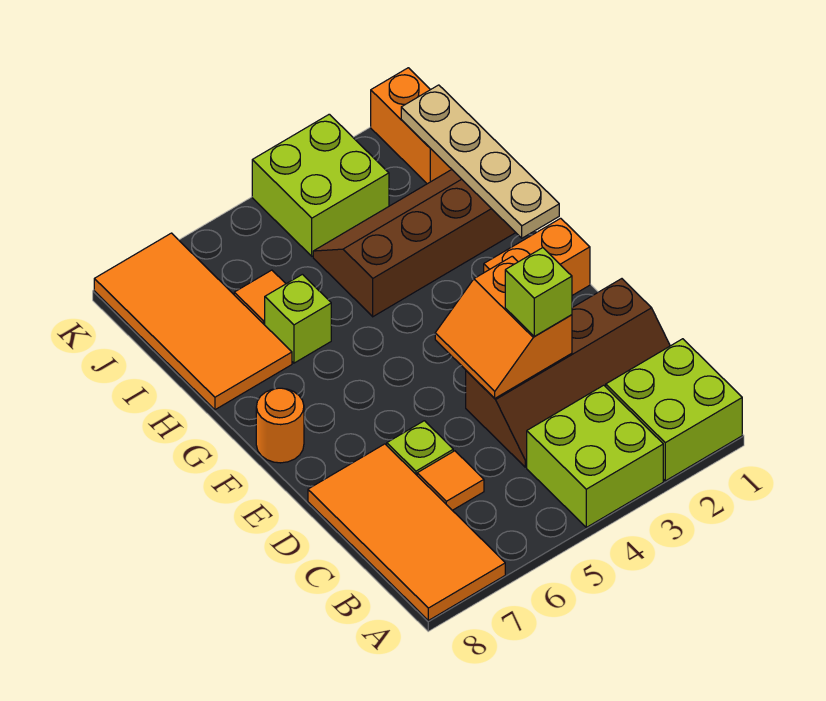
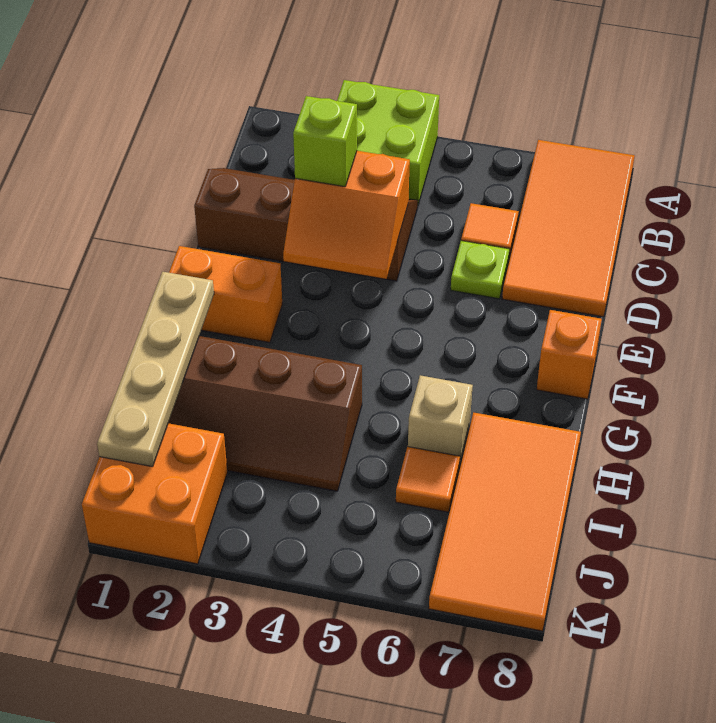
lime 2x2 brick [606,339,742,481] -> none
orange 2x2 slope [435,256,572,398] -> orange 2x2 slope turned to [283,151,410,279]
orange 1x1 round brick [256,388,304,463] -> orange 1x1 brick [537,310,602,399]
lime 1x1 brick [265,274,331,363] -> tan 1x1 brick [408,375,473,466]
orange 1x2 brick [371,68,452,184] -> orange 2x2 brick [82,423,227,564]
lime 2x2 brick [252,114,389,256] -> none

